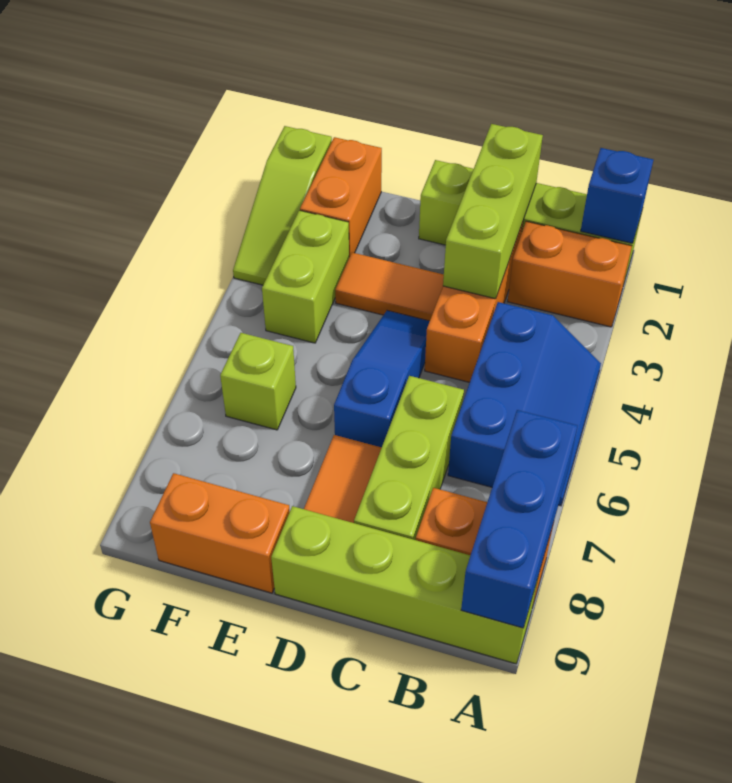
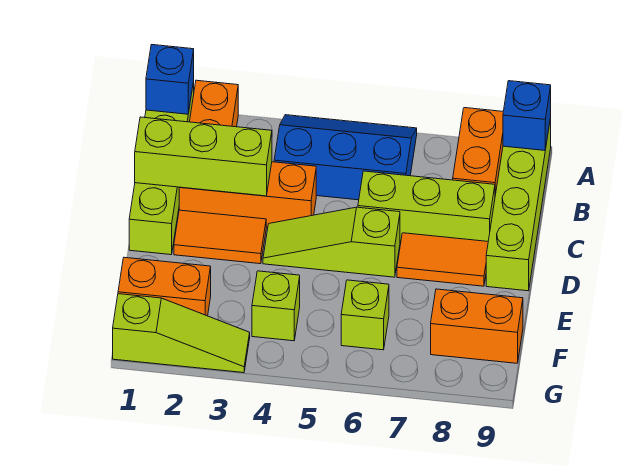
blue 1x3 brick [461,410,577,628] -> blue 1x1 brick [503,81,551,150]
orange 1x2 tile [335,253,444,321] -> orange 1x2 tile turned to [174,210,266,264]
blue 1x3 slope [334,311,430,447] -> lime 1x3 slope [263,207,400,277]
orange 1x2 brick [150,473,290,593] -> orange 1x2 brick turned to [431,289,523,363]
lime 1x2 brick [262,210,349,343] -> lime 1x1 brick [252,271,300,341]

